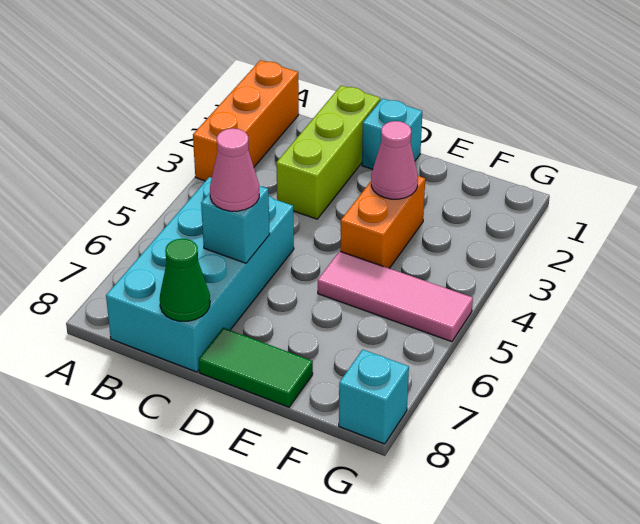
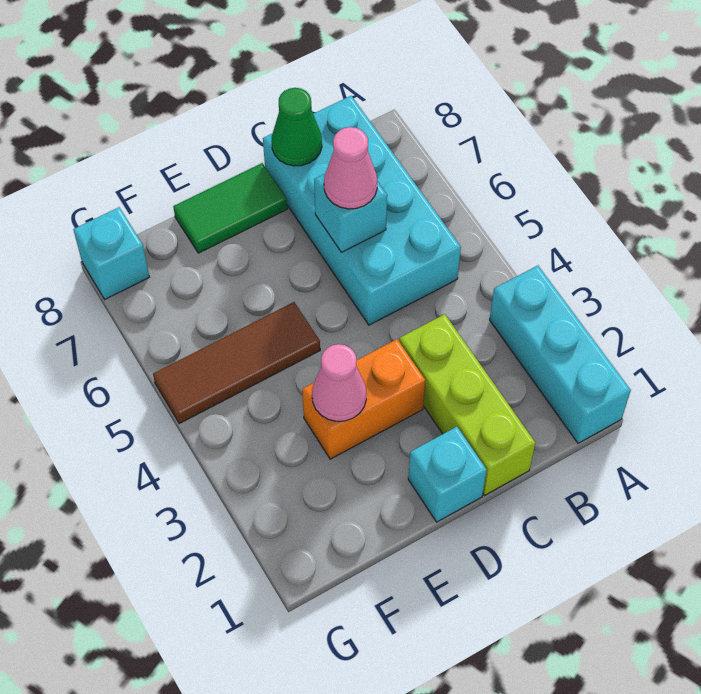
orange 1x3 brick [193,60,299,181] -> cyan 1x3 brick [490,266,631,443]
orange 1x2 brick [340,176,425,268] -> orange 1x2 brick turned to [302,339,425,459]
pink 1x3 tile [318,251,473,342] -> brown 1x3 tile [153,302,320,424]

